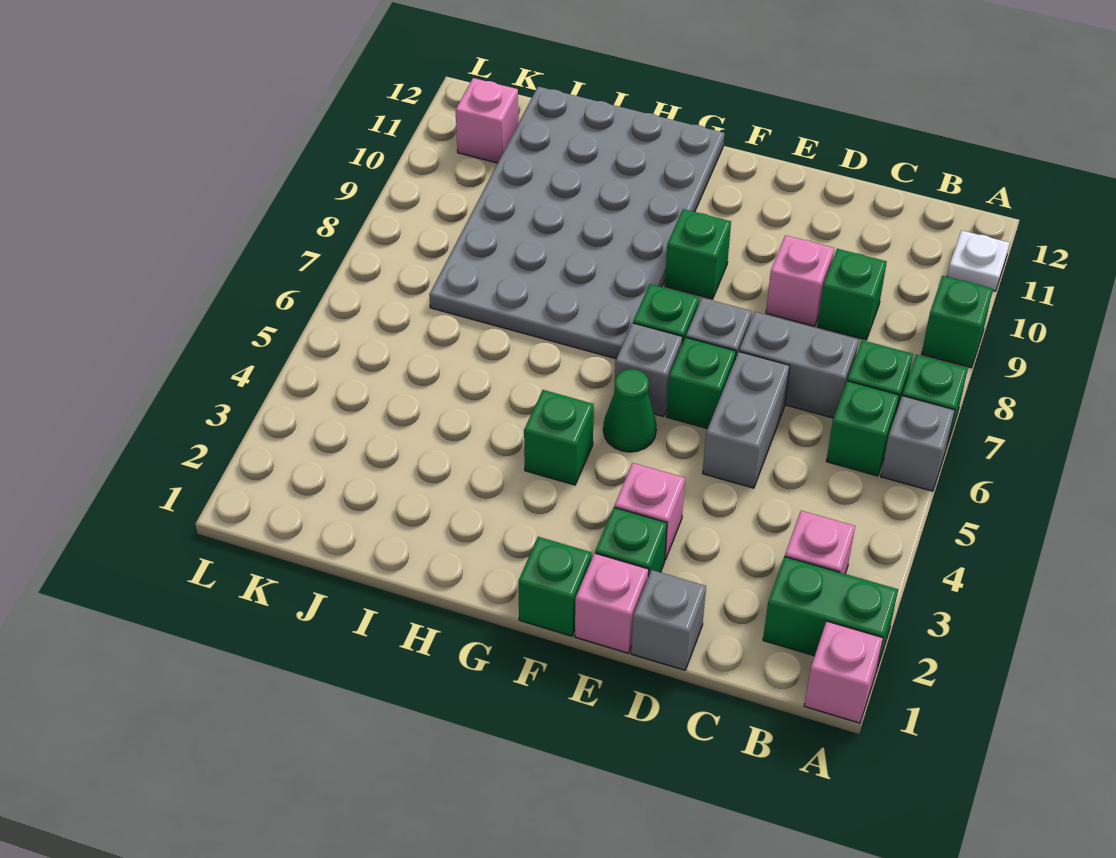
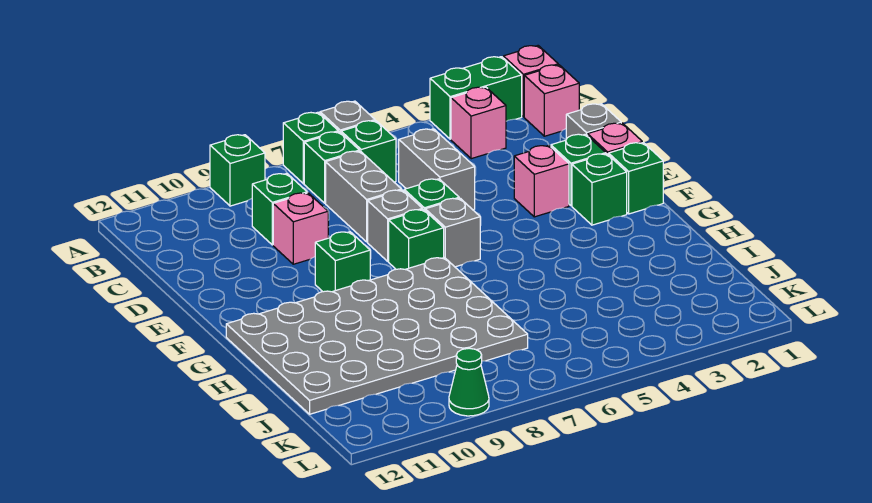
green 1x2 brick [763,556,898,671] -> green 1x2 brick turned to [430,57,522,139]
white 1x1 plate [947,230,1010,291] -> none
grey 1x2 brick [703,352,790,488] -> grey 1x2 brick turned to [399,129,475,210]
green 1x1 cone [603,369,656,452] -> green 1x1 cone moved to [449,348,489,416]
green 1x1 brick [524,390,594,485] -> green 1x1 brick moved to [572,154,627,225]
pink 1x1 brick [456,78,519,163] -> pink 1x1 brick moved to [524,65,579,136]

